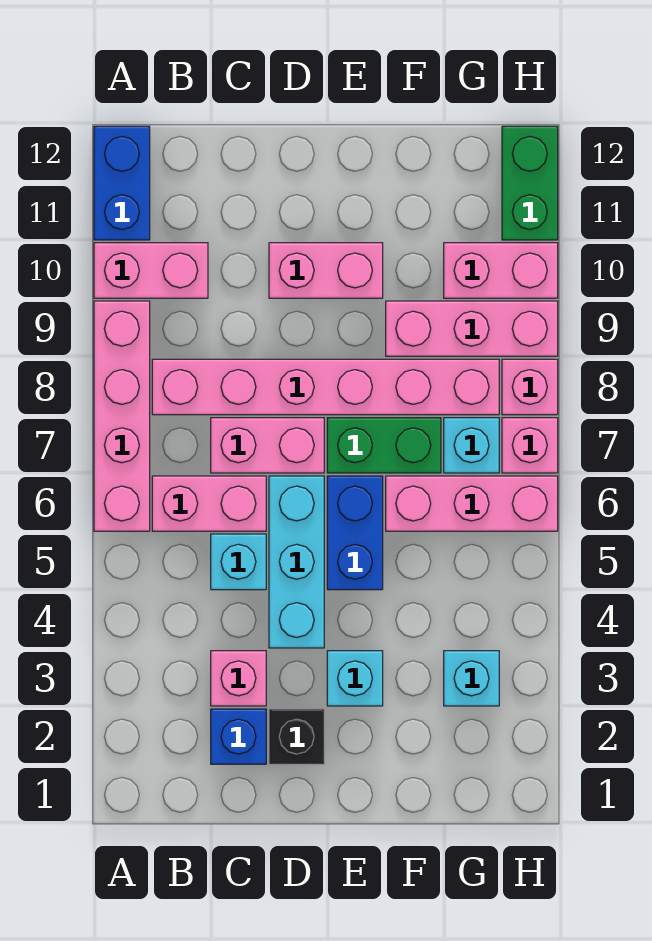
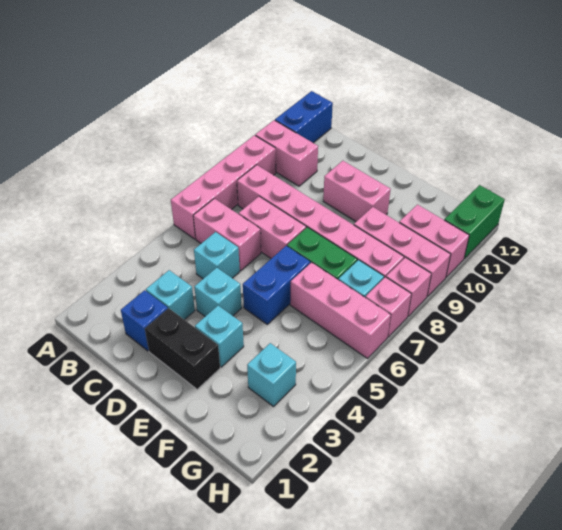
pink 1x1 brick [211,651,266,706] -> cyan 1x1 brick [146,270,195,320]
black 1x1 brick [269,709,324,764] -> black 1x2 brick [145,308,220,389]
cyan 1x3 brick [269,476,324,648] -> cyan 1x1 brick [194,268,242,316]

